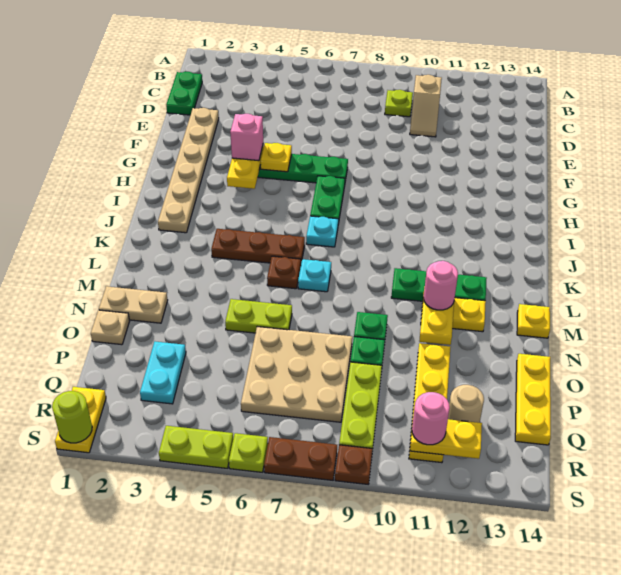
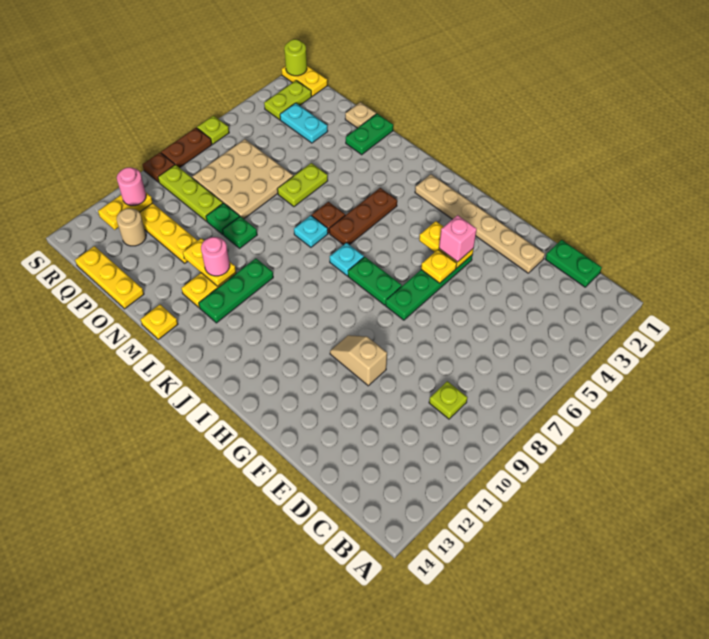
tan 1x2 slope [410,75,442,137] -> tan 1x2 slope moved to [330,335,387,386]
tan 1x2 plate [99,286,168,323] -> green 1x2 plate [346,114,393,155]
lime 1x2 plate [159,426,233,468] -> lime 1x2 plate moved to [264,80,312,120]

